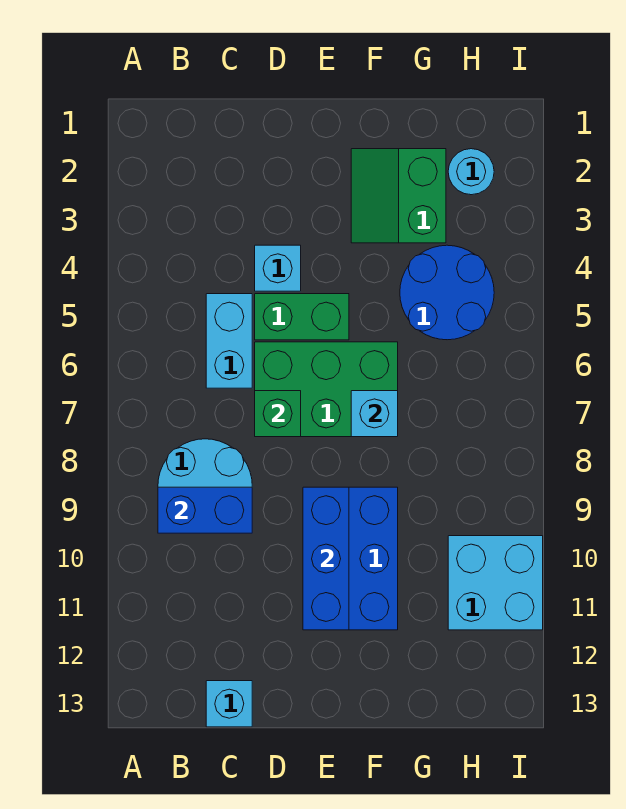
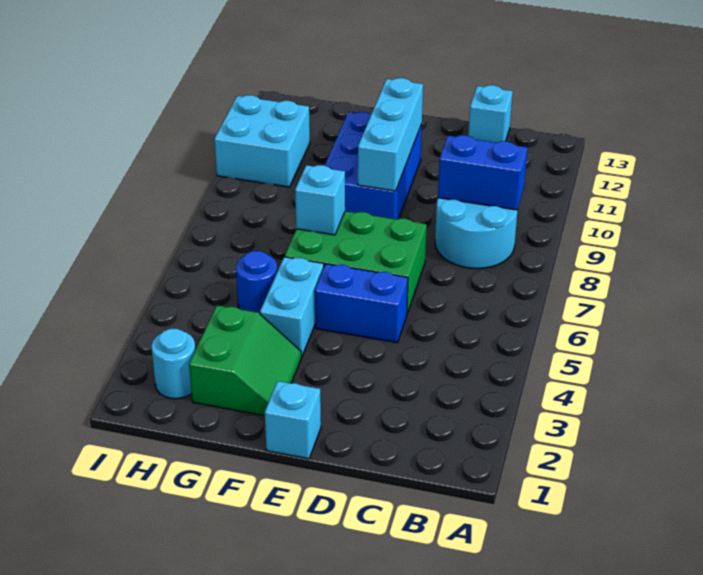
cyan 1x2 brick [206,294,252,388] -> cyan 1x2 brick moved to [260,257,324,357]
cyan 1x1 brick [255,245,301,291] -> cyan 1x1 brick moved to [265,381,321,459]
green 1x2 brick [255,294,349,340] -> blue 1x2 brick [315,264,408,343]
green 1x1 brick [255,391,301,437] -> none
blue 1x3 brick [303,487,349,630] -> cyan 1x3 brick [358,78,423,191]
blue 2x2 round brick [400,245,494,340] -> blue 1x1 round brick [236,251,277,314]

